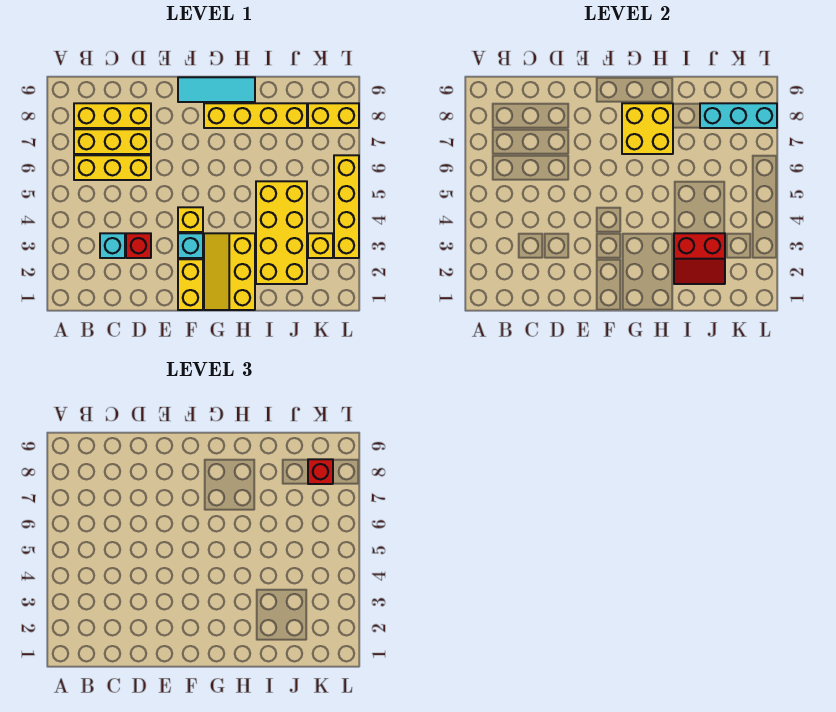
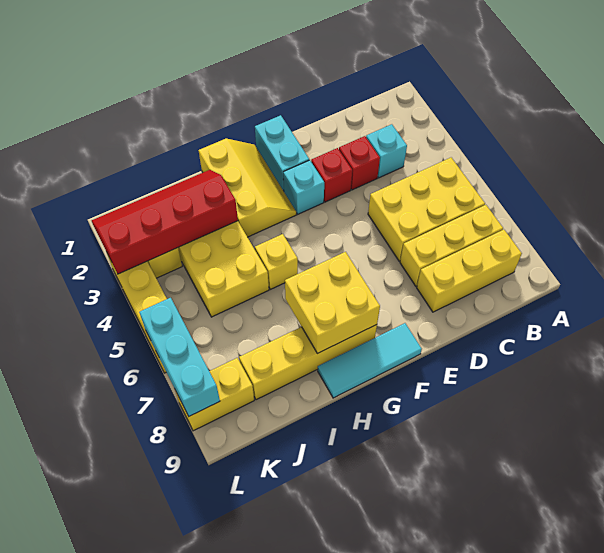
yellow 1x3 brick [74,155,151,180] -> yellow 2x3 brick [368,158,485,261]
yellow 1x2 brick [178,259,203,310] -> cyan 1x2 brick [255,115,309,191]
yellow 1x1 brick [178,207,203,232] -> yellow 1x1 brick moved to [255,234,298,289]
red 2x2 slope [674,233,725,284] -> red 2x4 slope [92,170,238,274]
cyan 1x3 brick [700,103,777,128] -> cyan 1x3 brick turned to [139,298,220,416]
red 1x1 brick [308,459,333,484] -> red 1x1 brick moved to [311,148,352,202]

